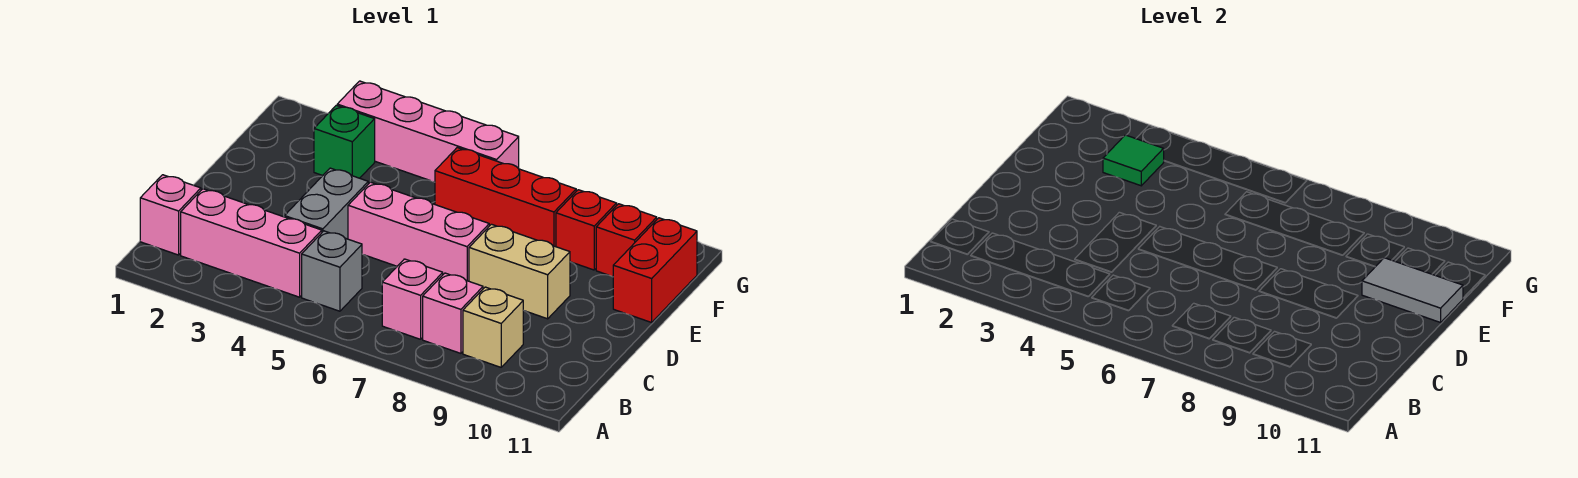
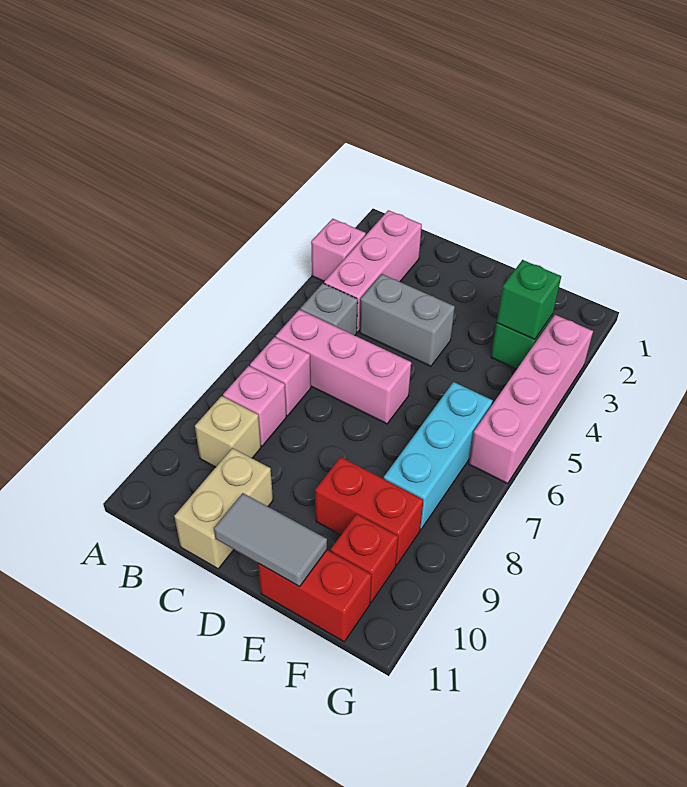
pink 1x1 brick [140,175,201,255] -> pink 1x1 brick moved to [311,219,366,281]
pink 1x3 brick [348,182,489,281] -> pink 1x3 brick turned to [276,310,411,424]
tan 1x2 brick [469,224,570,319] -> tan 1x2 brick moved to [174,448,273,569]
grey 1x2 tile [1362,258,1463,322] -> grey 1x2 tile turned to [214,493,327,587]
green 1x1 tile [1103,135,1164,186] -> green 1x1 brick [497,260,561,339]
red 1x3 brick [435,148,576,247] -> cyan 1x3 brick [384,382,493,530]
red 1x1 brick [556,190,617,270] -> red 1x2 brick [315,457,424,565]

